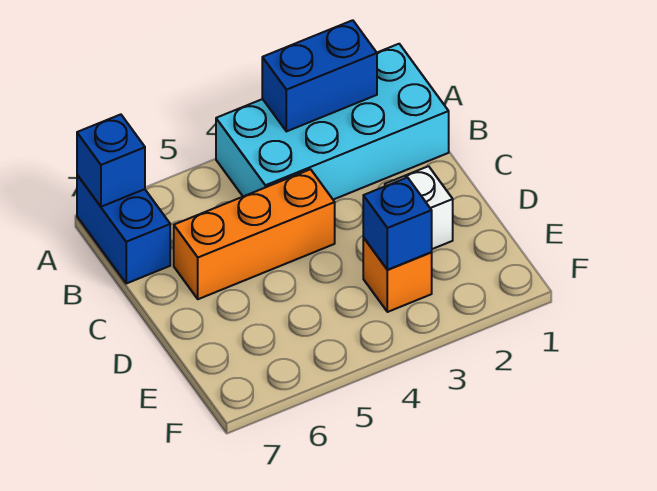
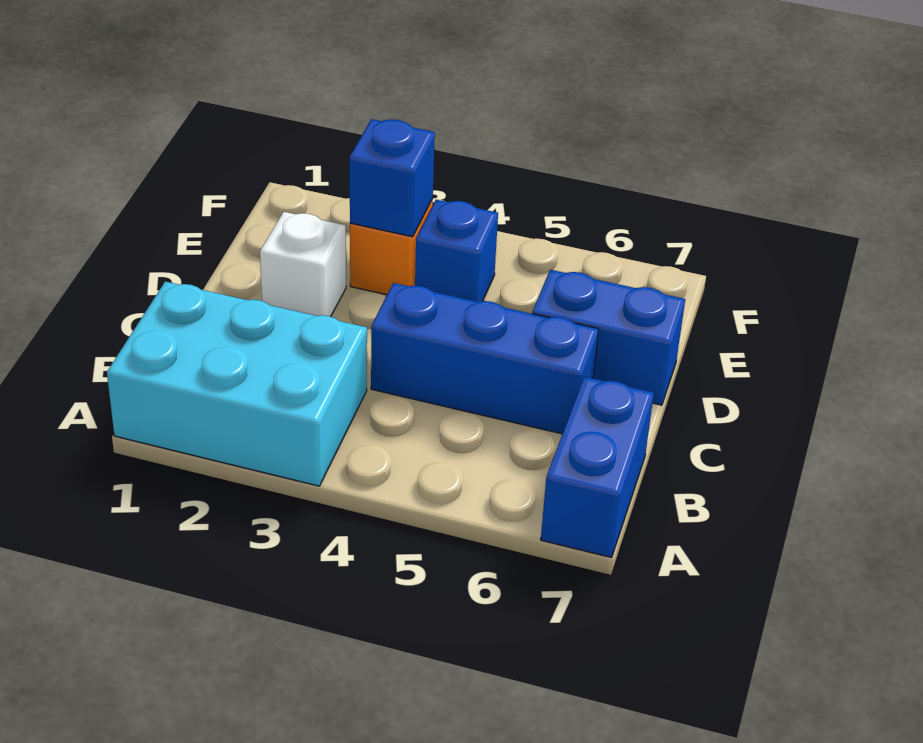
cyan 2x4 brick [216,44,449,200] -> cyan 2x3 brick [107,282,367,486]
blue 1x2 brick [262,20,377,131] -> blue 1x2 brick moved to [532,270,685,405]
blue 1x1 brick [77,114,145,207] -> blue 1x1 brick moved to [415,200,498,302]
orange 1x3 brick [174,169,335,299] -> blue 1x3 brick [371,283,598,434]

